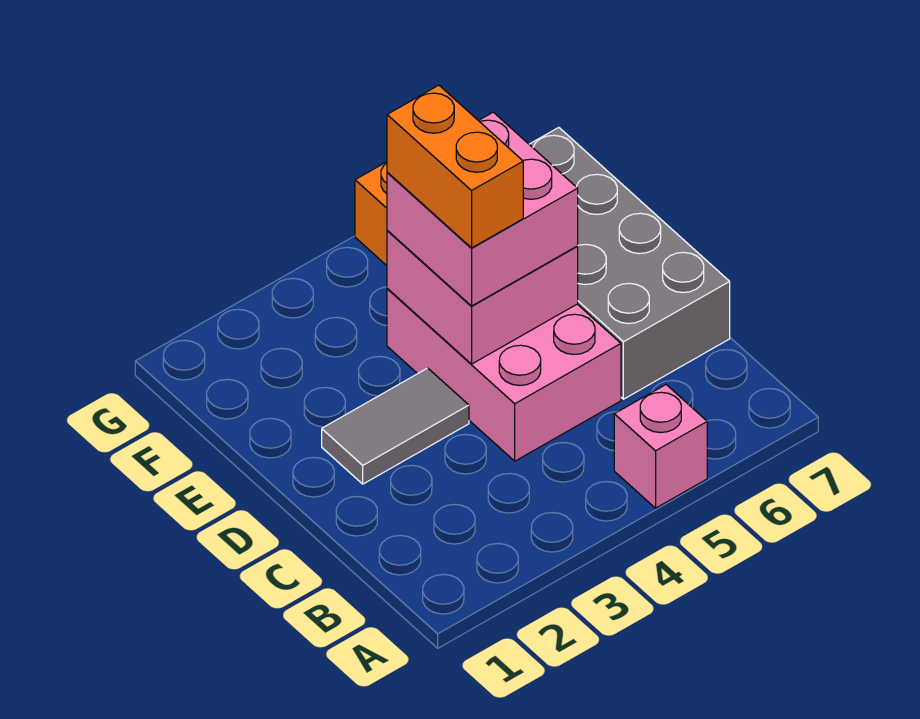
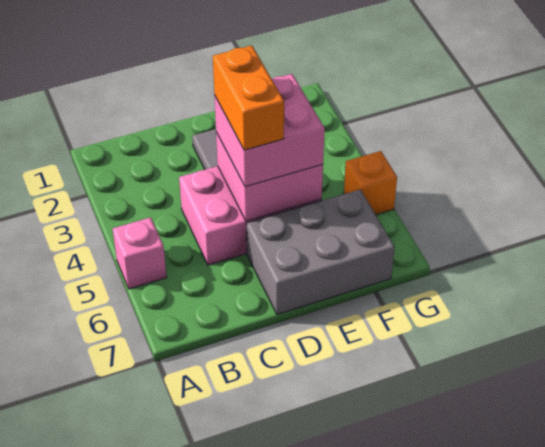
grey 2x4 brick [529,127,730,399] -> grey 2x3 brick [246,189,395,314]
orange 1x2 brick [387,85,523,248] -> orange 1x2 brick turned to [213,46,284,150]

